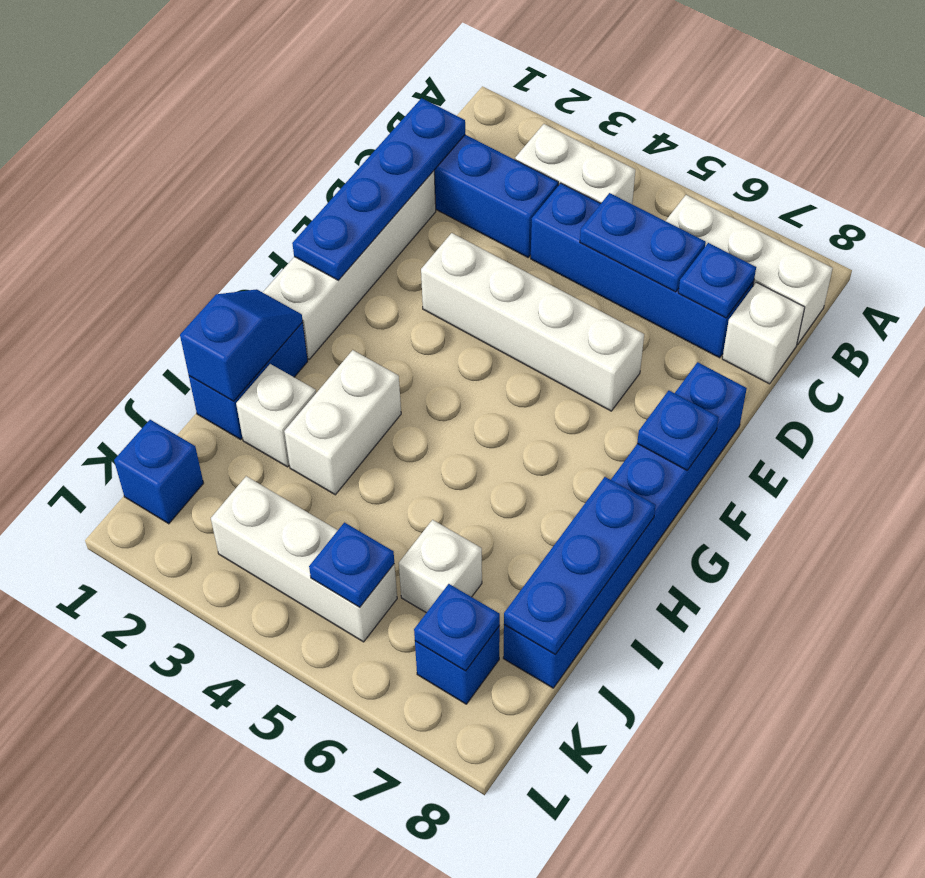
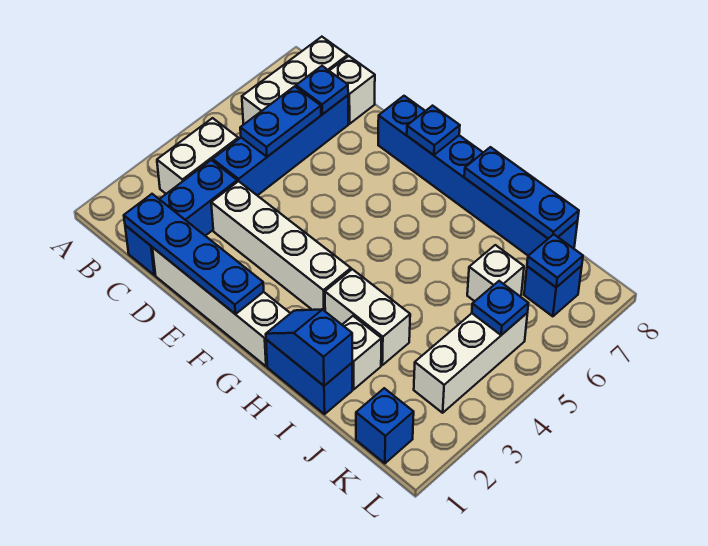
white 1x4 brick [421,233,644,411] -> white 1x4 brick turned to [211,181,351,311]

